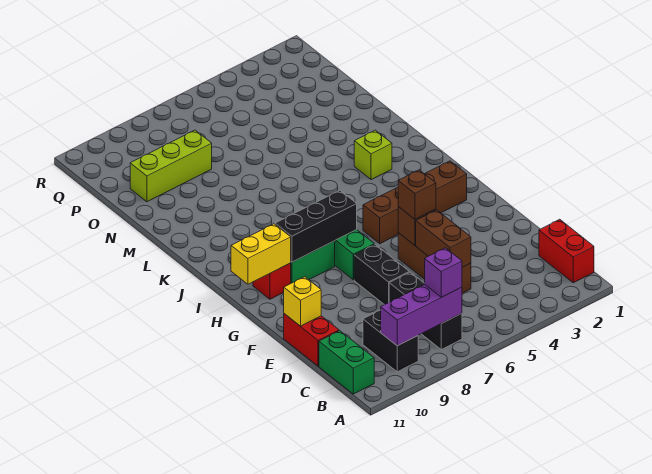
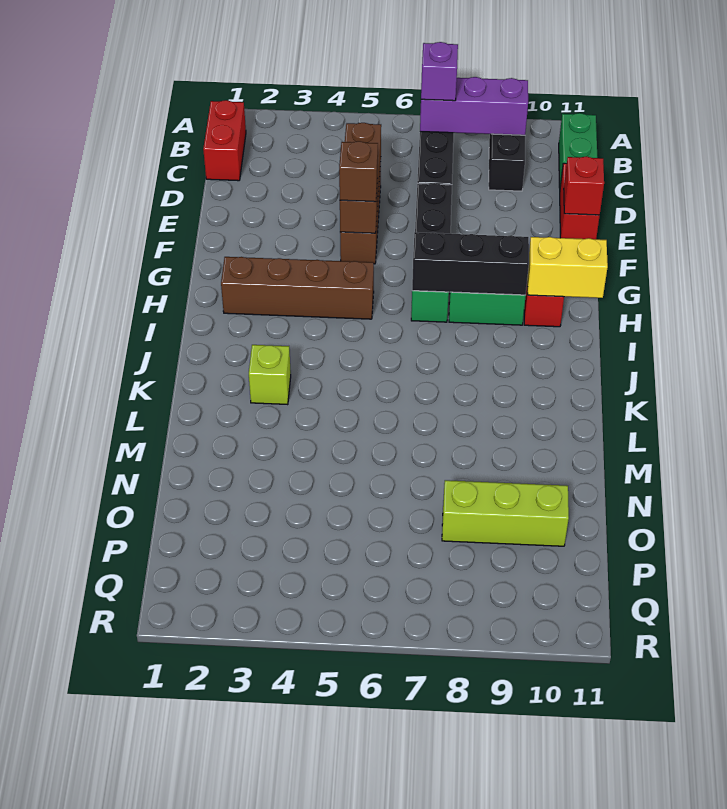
yellow 1x1 brick [284,277,321,326] -> red 1x1 brick [564,157,604,215]

